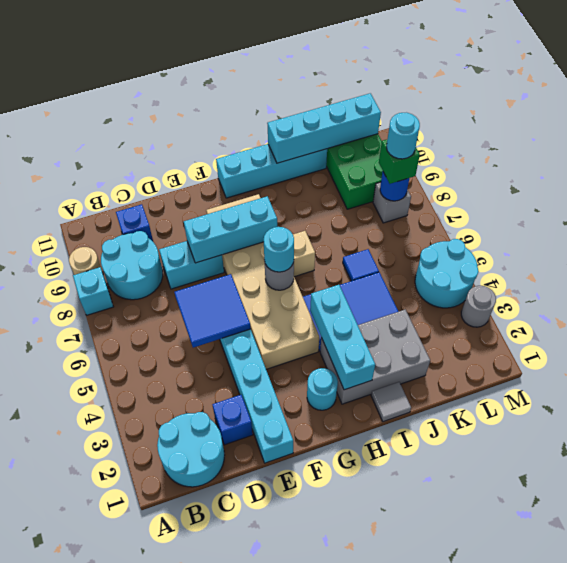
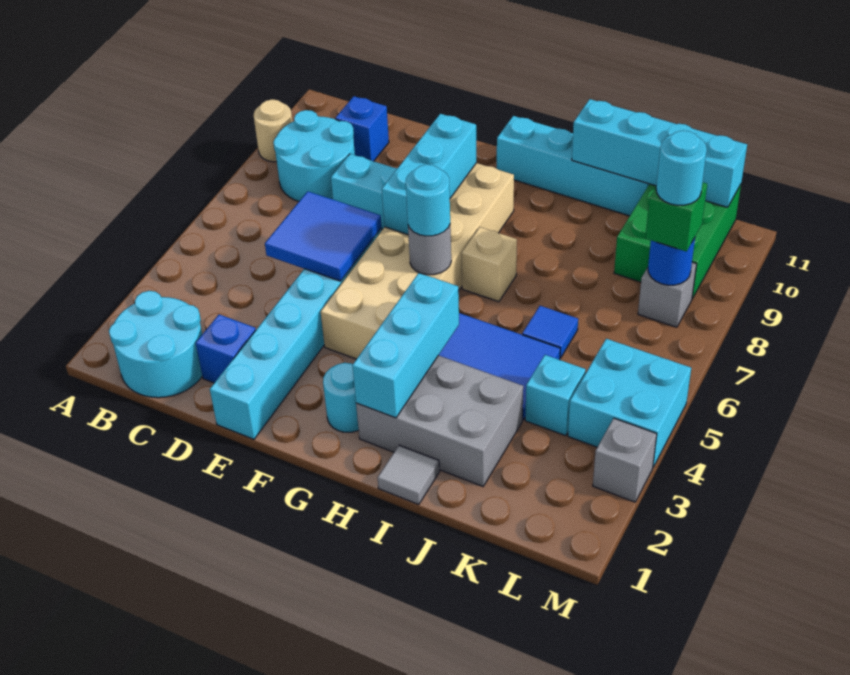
cyan 1x1 brick [73,267,113,315] -> cyan 1x1 brick moved to [525,355,586,436]
cyan 1x3 brick [184,196,277,263] -> cyan 1x3 brick turned to [382,114,477,235]
cyan 2x2 round brick [415,239,479,308] -> cyan 2x2 brick [568,339,691,467]
grey 1x1 round brick [461,286,496,327] -> grey 1x1 brick [593,418,657,502]

